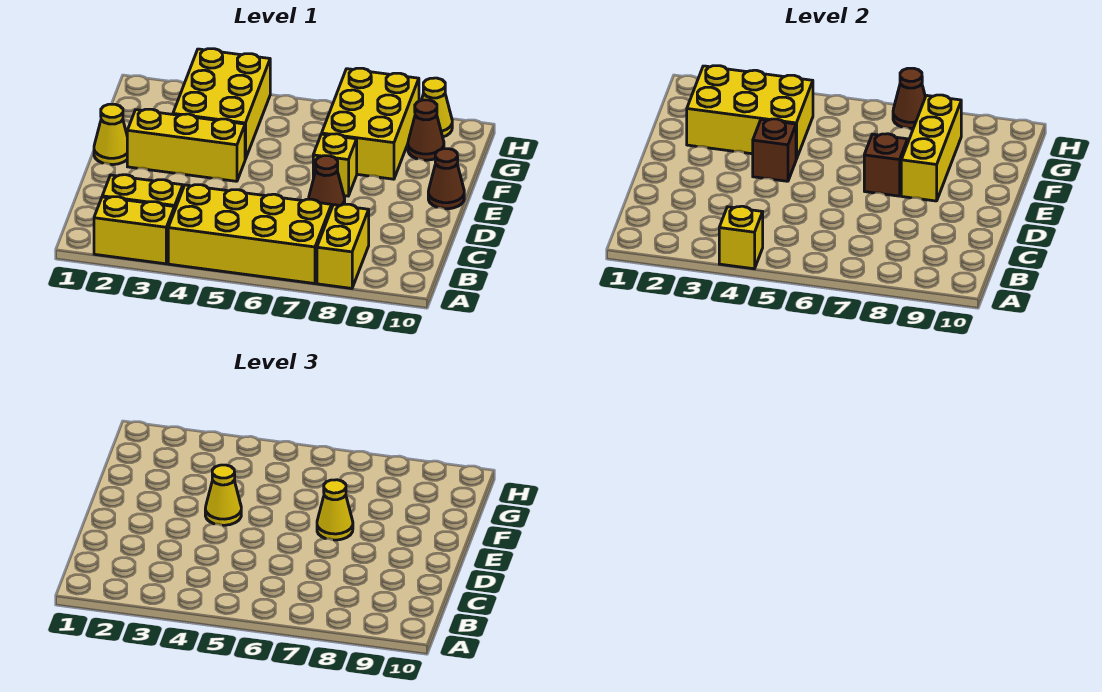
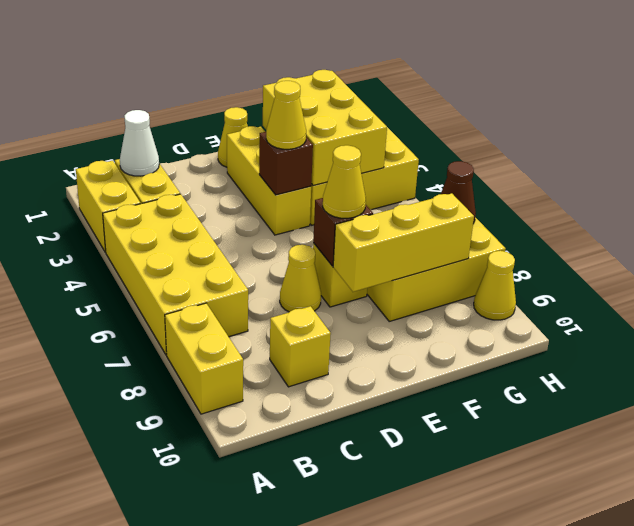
yellow 1x1 brick [719,206,763,269] -> yellow 1x1 brick moved to [270,306,331,387]
yellow 1x2 brick [317,204,369,288] -> yellow 1x2 brick turned to [165,303,243,414]
none -> white 1x1 cone [120,110,159,176]
brown 1x1 cone [309,156,345,209] -> yellow 1x1 cone [280,245,321,312]
brown 1x1 cone [428,149,464,209] -> none
brown 1x1 cone [408,100,444,160] -> none

